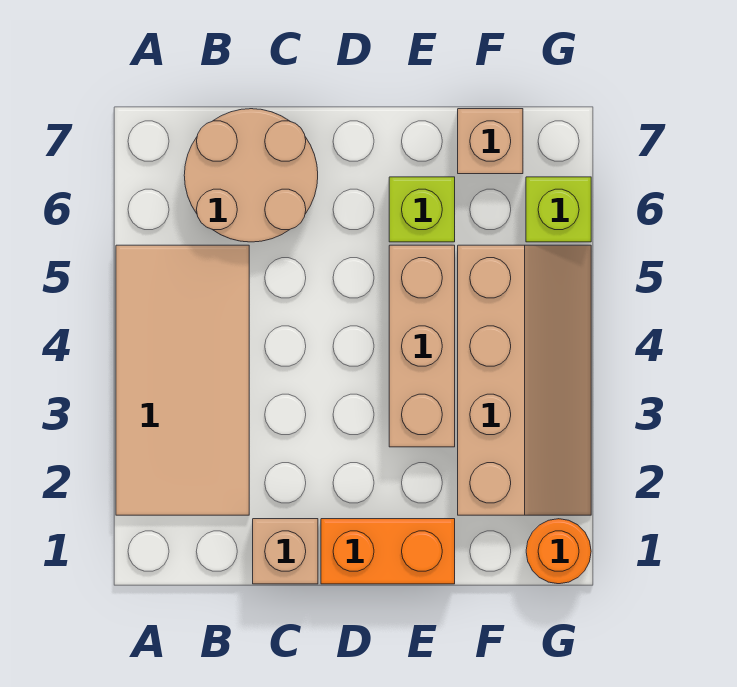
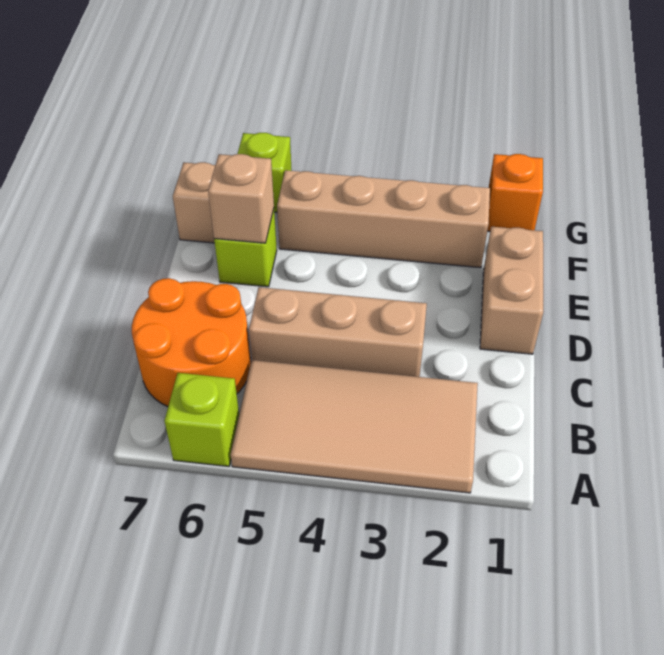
none -> lime 1x1 brick [164,373,239,466]
tan 2x2 round brick [184,109,318,242] -> orange 2x2 round brick [132,278,251,407]
tan 1x1 brick [253,519,318,584] -> tan 1x1 brick moved to [208,154,274,243]
orange 1x2 brick [321,519,455,584] -> tan 1x2 brick [480,227,543,354]
tan 1x3 brick [389,245,455,447] -> tan 1x3 brick moved to [249,287,427,377]
orange 1x1 round brick [526,519,591,584] -> orange 1x1 brick [487,154,543,231]

